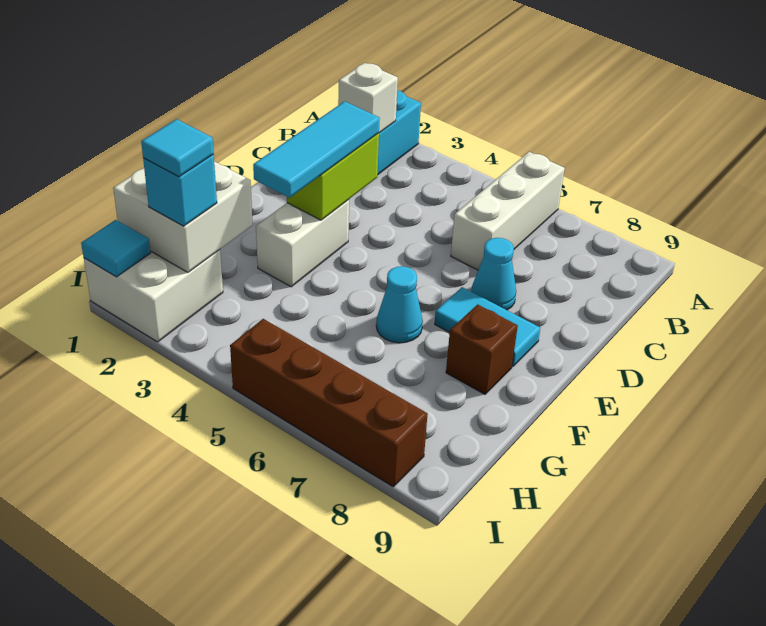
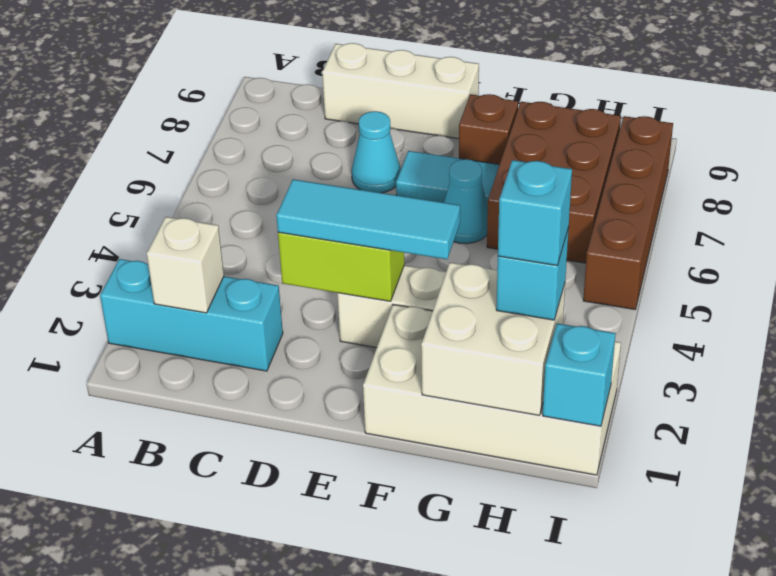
white 1x3 brick [451,152,565,270] -> white 1x3 brick moved to [322,43,479,139]
cyan 1x2 tile [435,287,540,366] -> cyan 1x2 tile turned to [396,151,499,206]
none -> brown 2x3 brick [487,102,621,263]
white 2x2 brick [84,250,223,342] -> white 2x4 brick [363,305,621,475]
cyan 1x1 tile [141,119,214,177] -> cyan 1x1 brick [498,160,572,265]
cyan 1x1 tile [81,220,150,277] -> cyan 1x1 brick [543,323,616,426]

